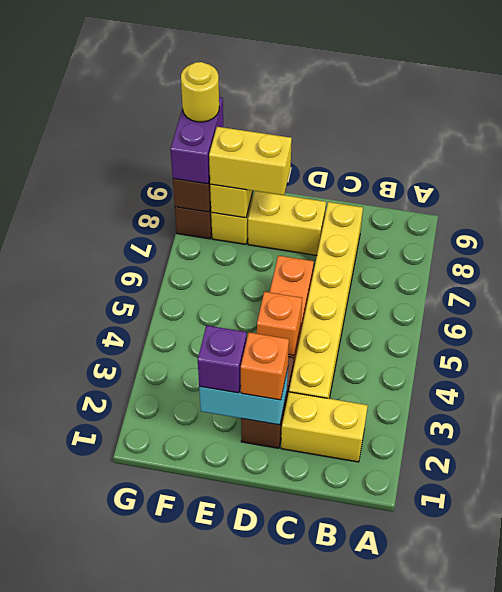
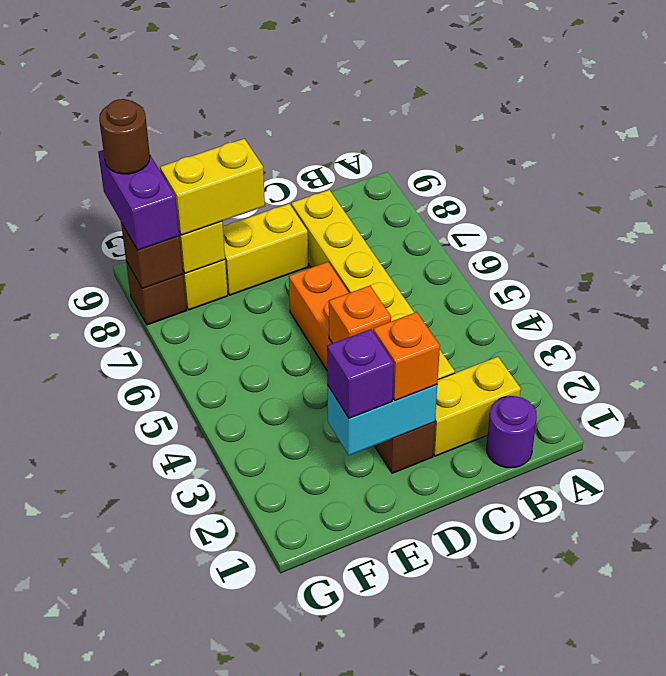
none -> purple 1x1 round brick [487,396,537,468]
yellow 1x1 round brick [181,62,219,122] -> brown 1x1 round brick [99,99,150,174]

